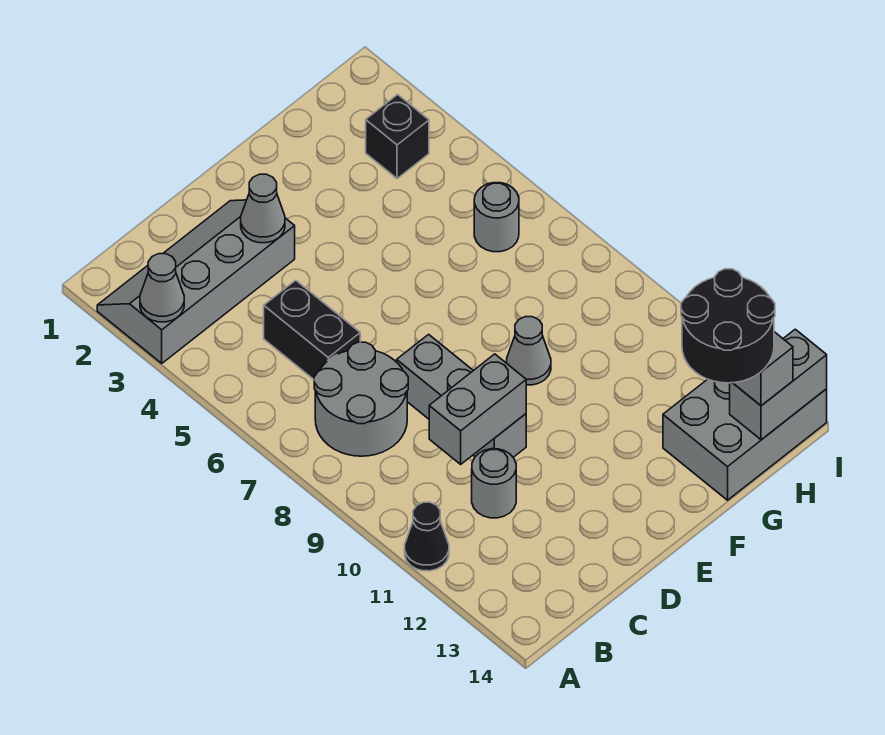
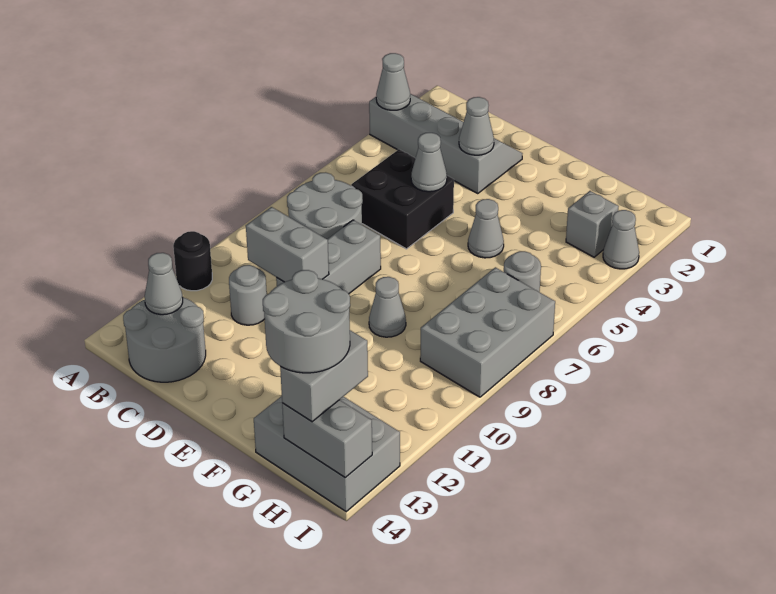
black 1x1 cone [405,502,449,571] -> black 1x1 round brick [173,231,212,291]
none -> grey 2x2 round brick [123,297,206,382]
none -> grey 1x1 cone [145,253,183,315]
black 1x2 brick [264,280,360,379] -> black 2x2 brick [351,149,454,249]
none -> grey 1x1 cone [411,133,447,192]
none -> grey 1x1 cone [468,199,504,258]
black 2x2 round brick [681,269,775,383] -> grey 2x2 round brick [263,270,350,373]
black 1x1 brick [366,95,429,179] -> grey 1x1 brick [566,191,619,257]
none -> grey 2x3 brick [420,267,555,397]
none -> grey 1x1 cone [603,210,639,269]

